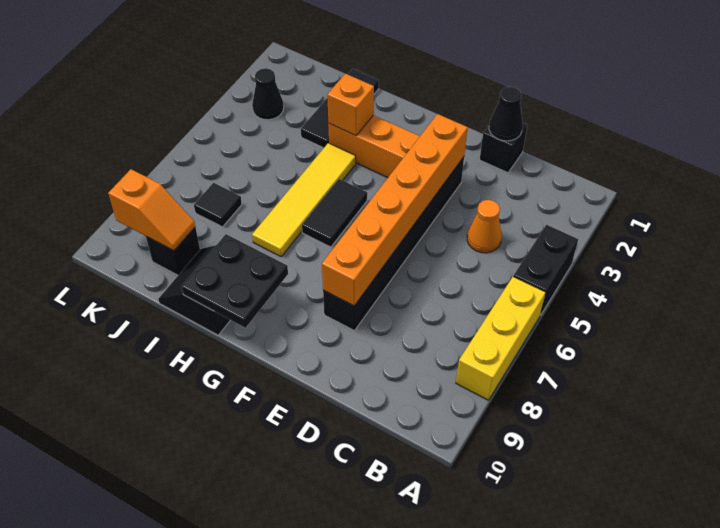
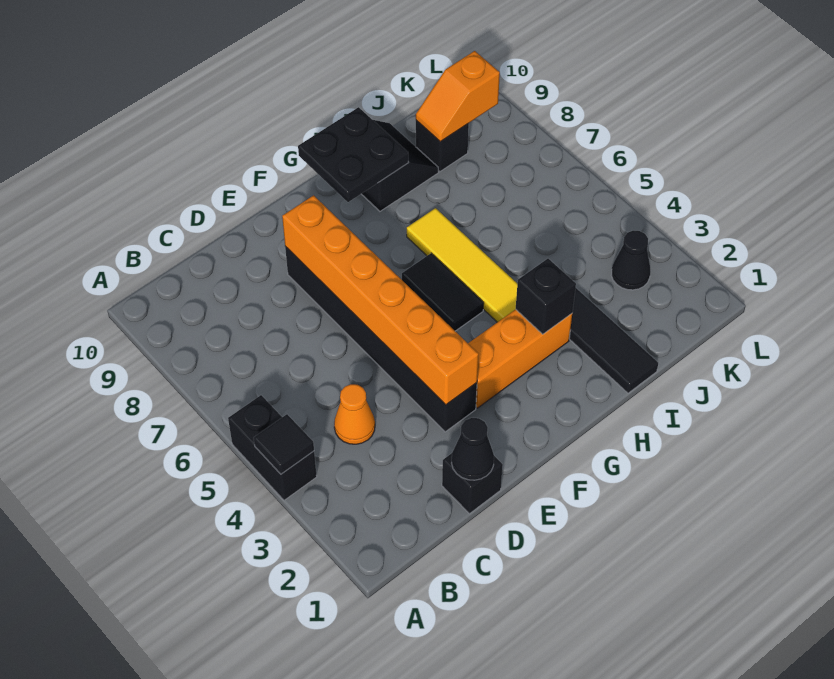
yellow 1x3 brick [456,277,546,400] -> none
orange 1x1 brick [327,74,374,136] -> black 1x1 brick [516,259,576,334]
black 1x1 tile [194,183,242,227] -> black 1x1 tile moved to [254,414,314,474]

